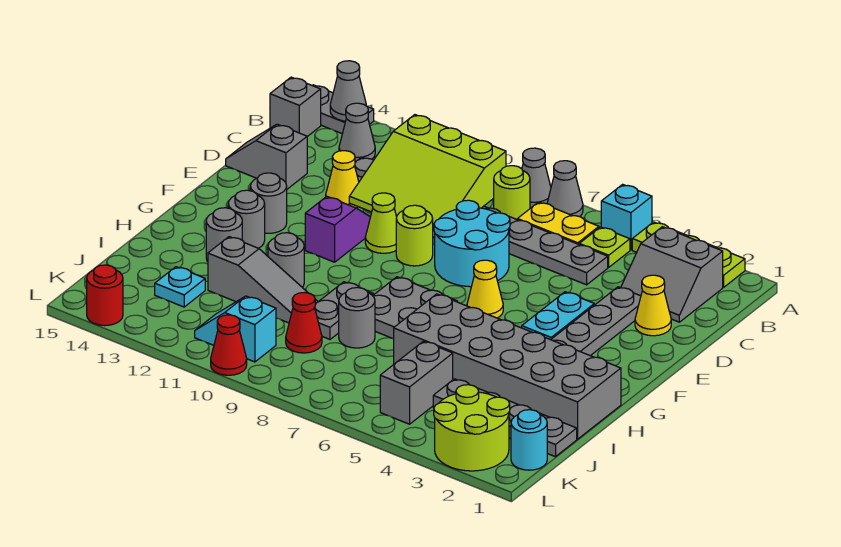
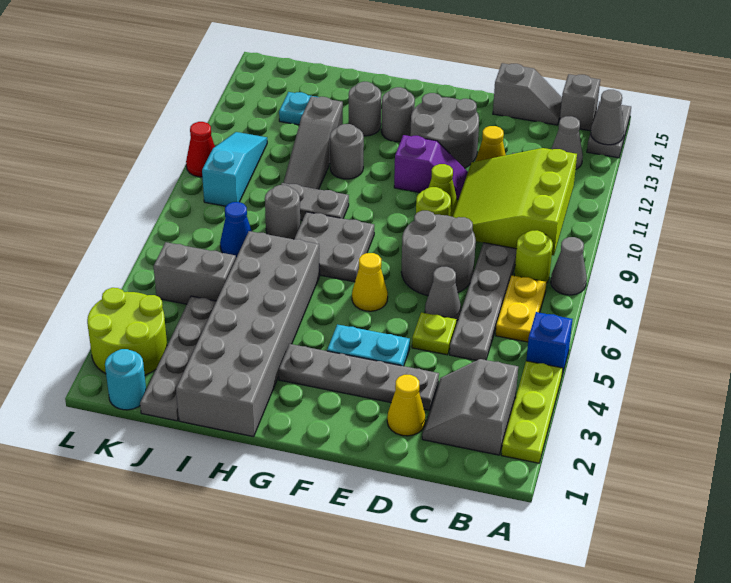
cyan 1x1 brick [601,184,652,250] -> blue 1x1 brick [526,312,572,375]
grey 1x1 cone [547,161,583,217] -> grey 1x1 cone moved to [425,267,461,321]
lime 1x1 plate [579,227,630,267] -> lime 1x1 plate moved to [412,312,457,355]
cyan 2x2 round brick [434,200,510,287] -> grey 2x2 round brick [401,211,476,295]
grey 1x2 slope [226,124,307,189] -> grey 1x2 slope turned to [493,63,562,125]
grey 1x1 round brick [250,173,287,233] -> grey 2x2 round brick [410,93,479,168]
none -> blue 1x1 cone [220,202,252,258]
red 1x1 cone [286,293,322,353] -> none
cyan 1x2 slope [195,296,276,362] -> cyan 1x3 slope [202,132,267,206]
red 1x1 round brick [87,265,123,326] -> none

